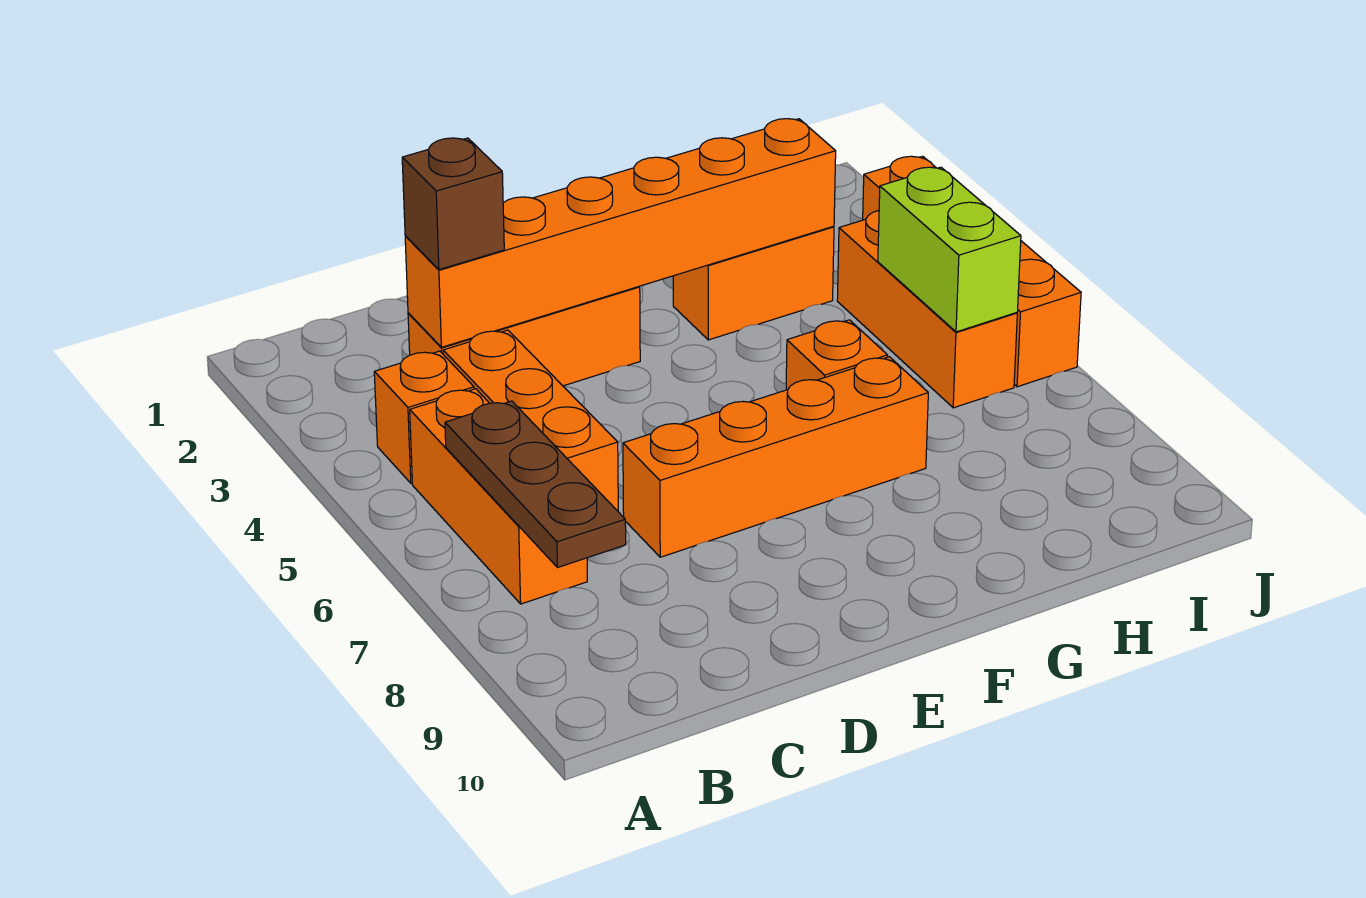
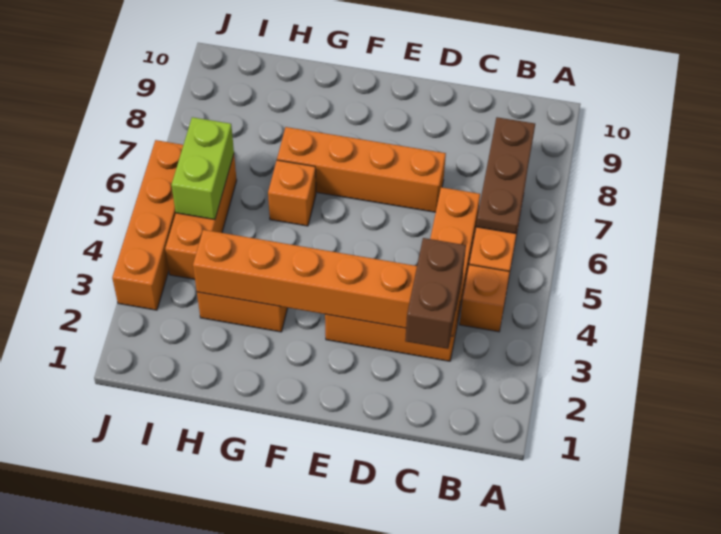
brown 1x1 brick [402,138,504,270] -> brown 1x2 brick [405,238,466,349]

